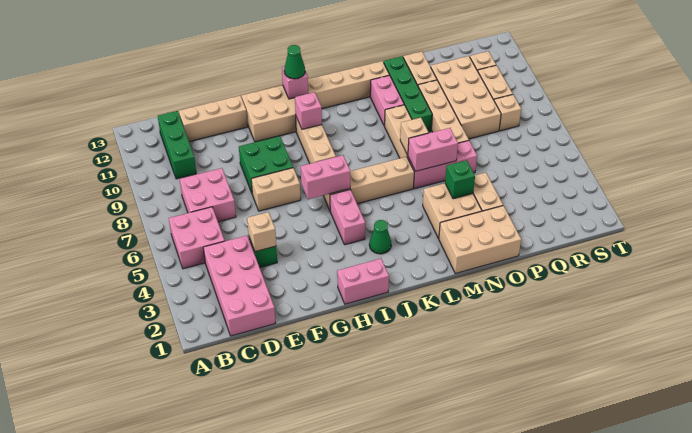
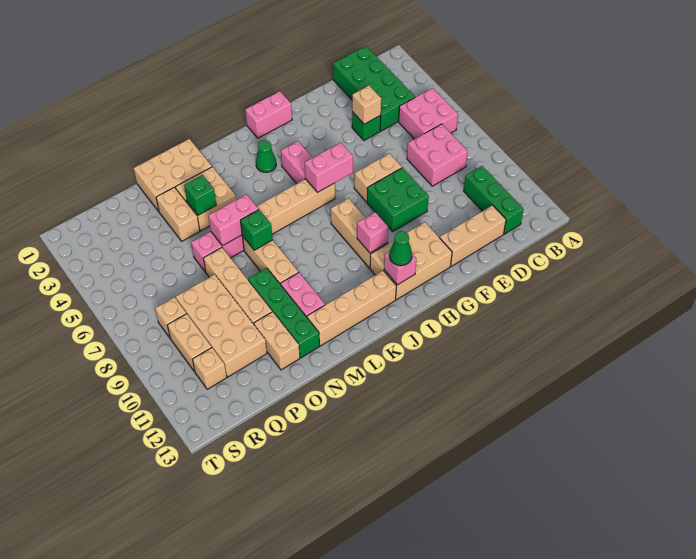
pink 2x4 brick [203,236,275,336] -> green 2x4 brick [333,46,415,131]
tan 1x1 brick [400,118,429,155] -> green 1x1 brick [241,210,273,250]

